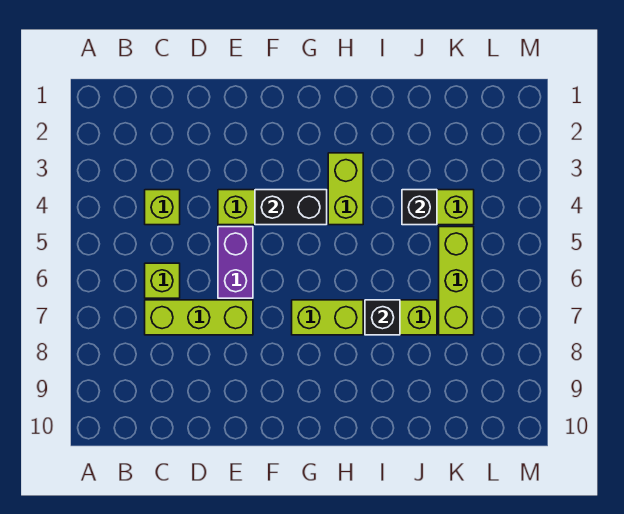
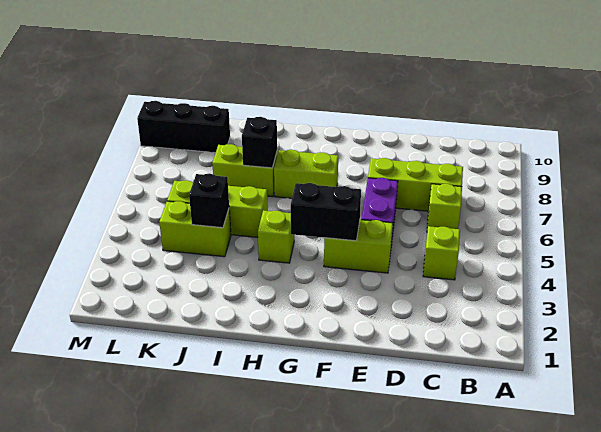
lime 1x2 brick [328,153,363,225] -> lime 1x1 brick [258,210,294,263]
lime 1x3 brick [439,227,474,335] -> lime 1x3 brick turned to [167,180,268,237]
none -> black 1x3 brick [137,101,230,153]

